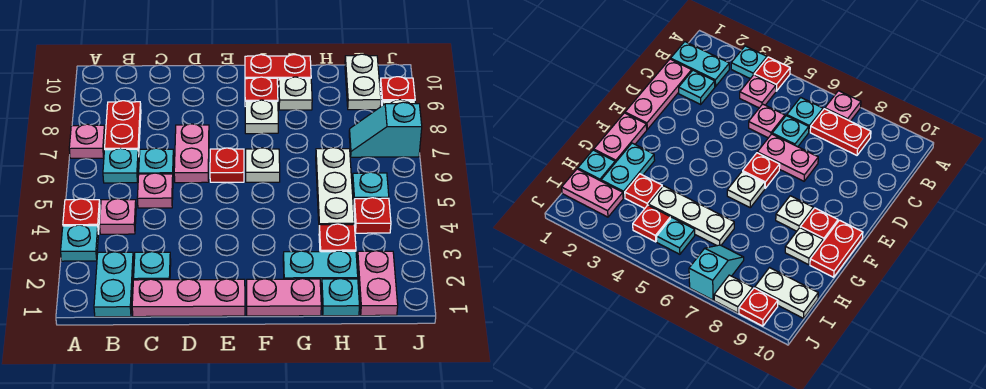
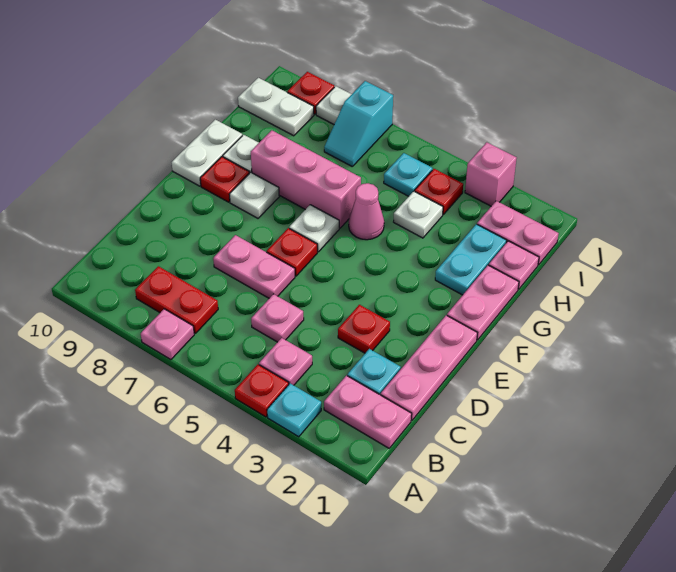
cyan 1x2 plate [94,252,134,317] -> pink 1x2 plate [324,376,412,448]
cyan 1x1 plate [103,148,139,183] -> none
cyan 1x1 plate [139,148,174,174] -> none
red 1x2 plate [245,55,311,87] -> white 1x2 plate [172,120,242,186]
none -> pink 1x1 cone [349,183,384,240]
none -> pink 1x3 brick [251,130,361,228]
cyan 1x1 plate [322,279,359,316] -> pink 1x1 plate [489,241,539,289]
red 1x1 plate [319,224,356,252] -> red 1x1 plate moved to [338,305,390,353]
white 1x3 plate [316,148,354,225] -> white 1x1 plate [394,191,443,238]
none -> pink 1x1 brick [465,142,517,206]

